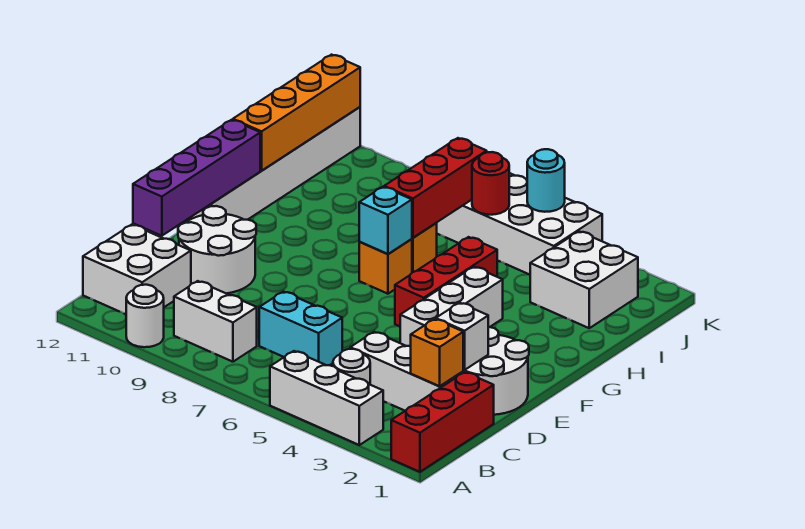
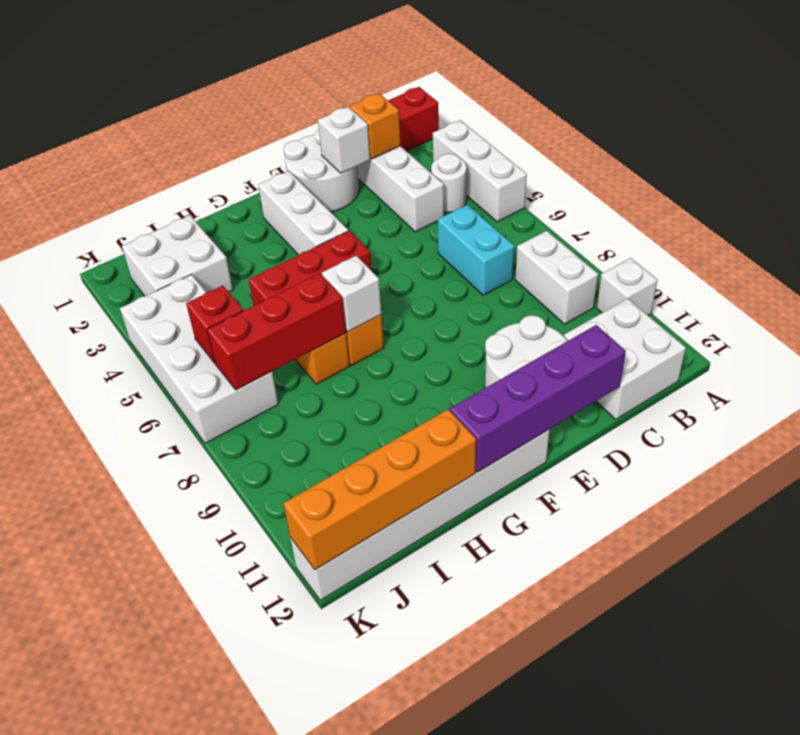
white 1x1 round brick [126,285,164,347] -> white 1x1 brick [597,258,657,315]
white 1x3 brick [400,267,503,346] -> white 1x3 brick turned to [258,171,348,255]
cyan 1x1 brick [359,187,412,254] -> white 1x1 brick [322,256,381,332]
red 1x1 round brick [472,152,509,215] -> red 1x1 brick [186,286,244,363]
cyan 1x1 round brick [527,149,565,212] -> none

